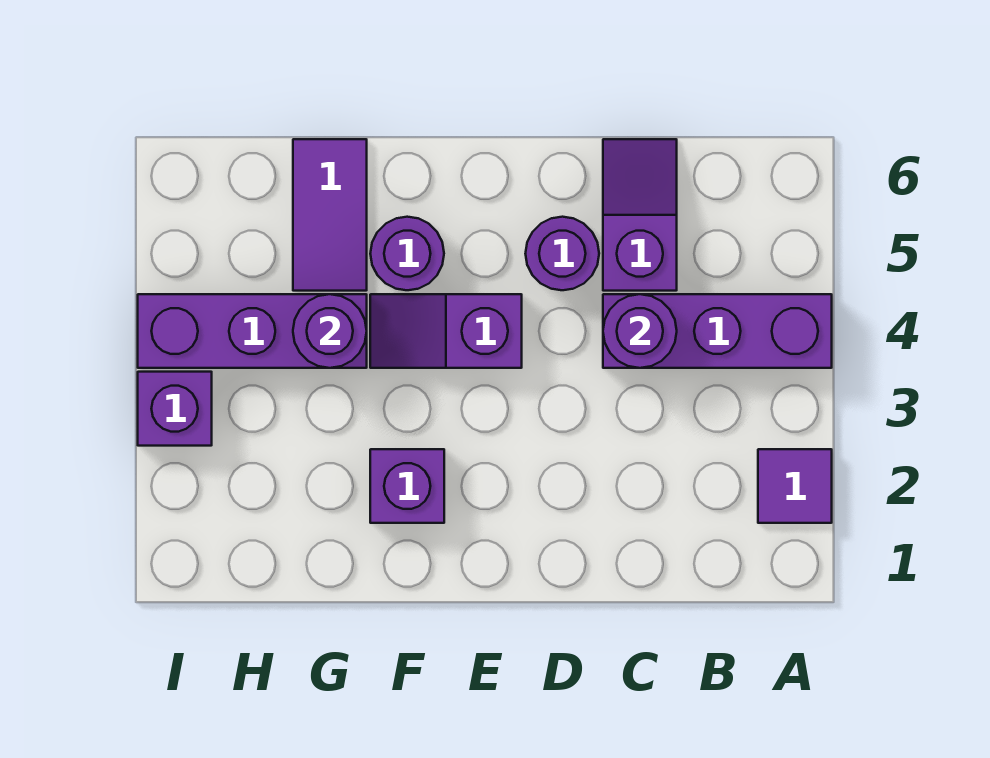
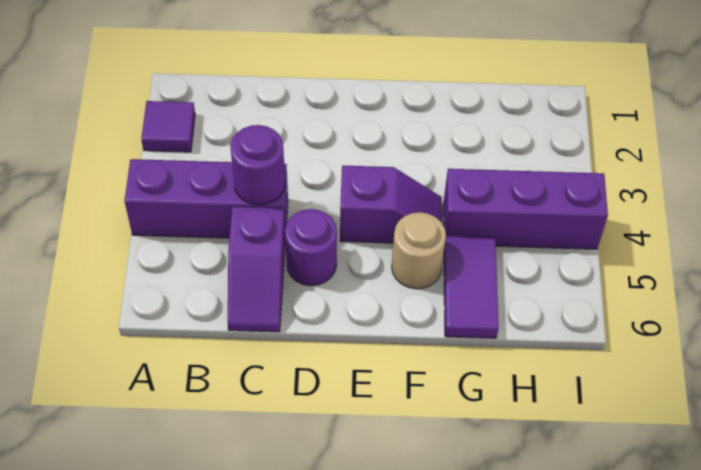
purple 1x1 brick [370,449,444,523] -> none
purple 1x1 round brick [370,217,444,290] -> tan 1x1 round brick [392,212,446,289]
purple 1x1 round brick [293,294,367,368] -> none
purple 1x1 brick [138,372,212,446] -> none

